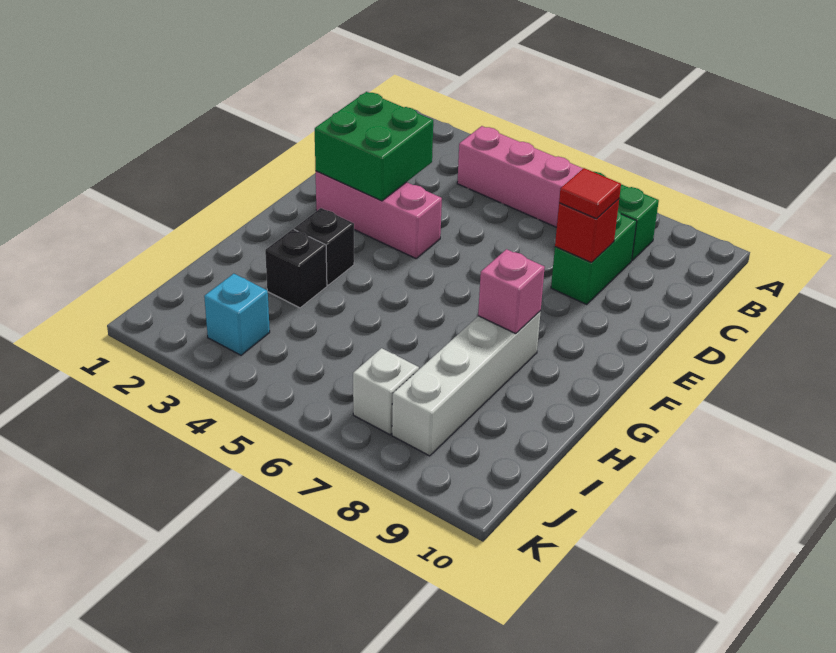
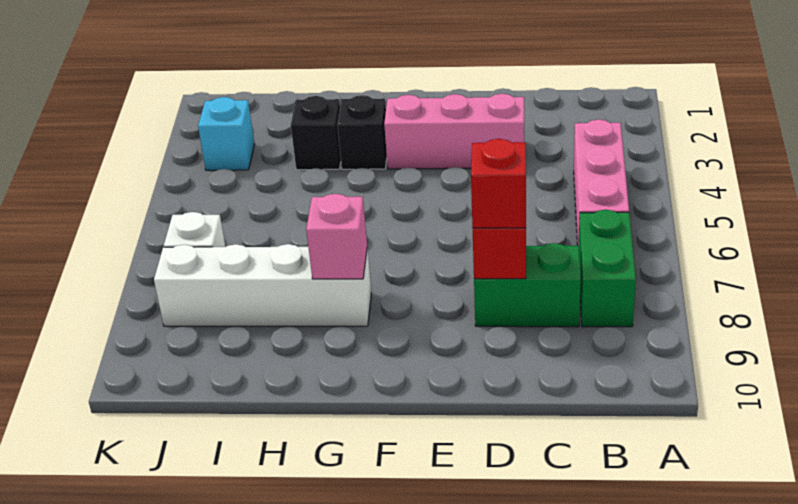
green 2x2 brick [315,92,433,201] -> none
red 1x1 tile [559,168,621,219] -> red 1x1 brick [471,139,526,228]
pink 1x3 brick [316,171,442,258] -> pink 1x3 brick turned to [384,94,524,169]

